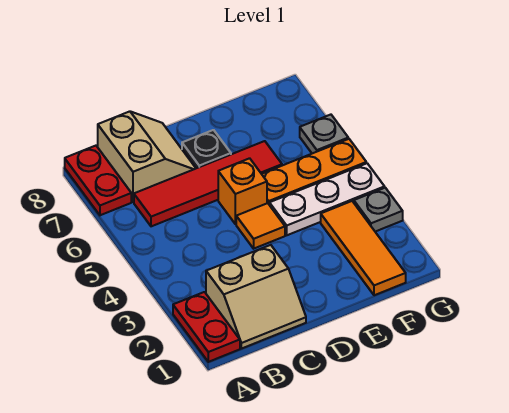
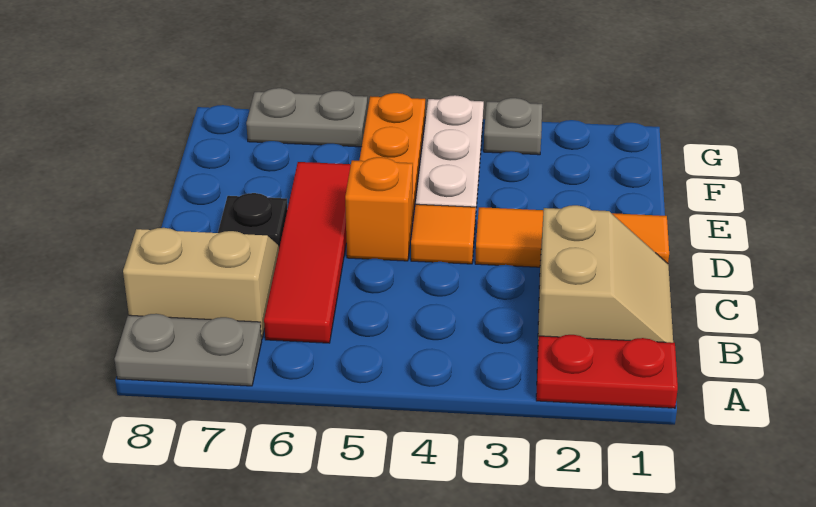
red 1x2 plate [65,146,131,215] -> grey 1x2 plate [115,314,262,386]
orange 1x3 tile [321,201,406,295] -> orange 1x3 tile moved to [475,207,669,267]
grey 1x1 plate [300,115,348,153] -> grey 1x2 plate [246,88,368,147]

